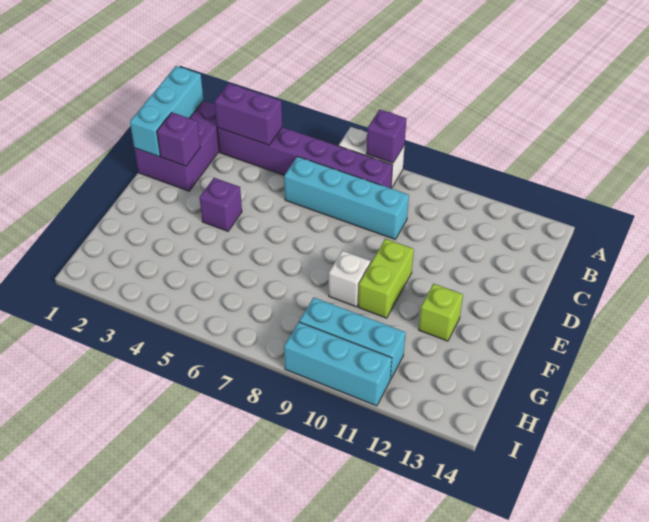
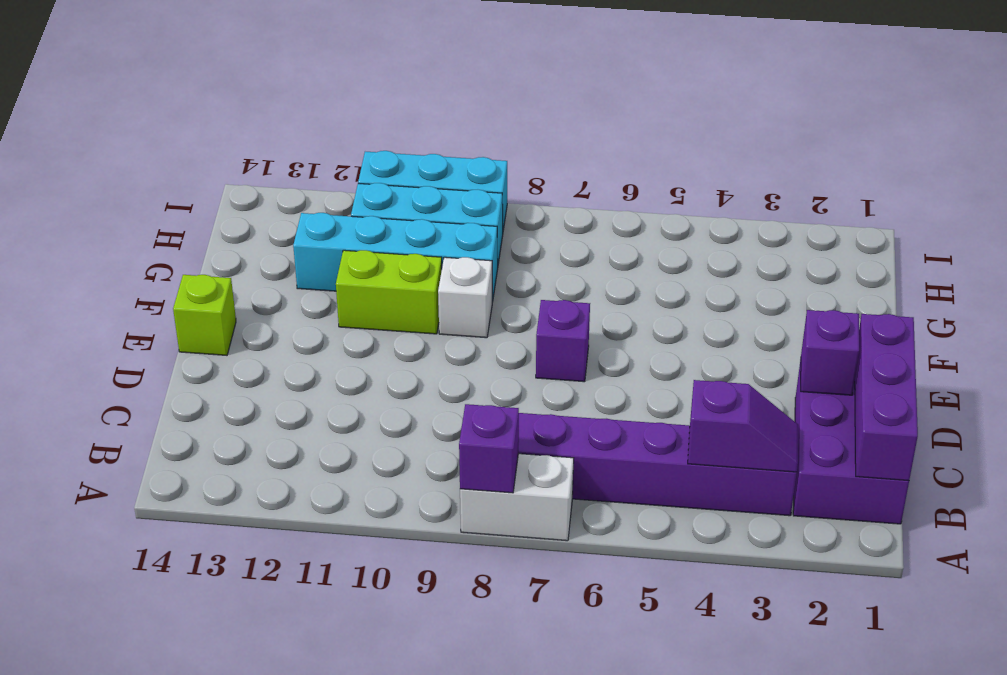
cyan 1x3 brick [130,66,203,156] -> purple 1x3 brick [855,314,918,481]
purple 1x2 brick [215,83,282,145] -> purple 1x2 slope [688,380,798,472]
cyan 1x4 brick [284,157,409,239] -> cyan 1x4 brick moved to [293,213,498,302]
purple 1x1 brick [199,178,242,231] -> purple 1x1 brick moved to [536,300,590,382]
lime 1x2 brick [358,239,414,318] -> lime 1x2 brick turned to [336,250,442,334]
lime 1x1 brick [419,284,463,341] -> lime 1x1 brick moved to [173,275,236,355]

